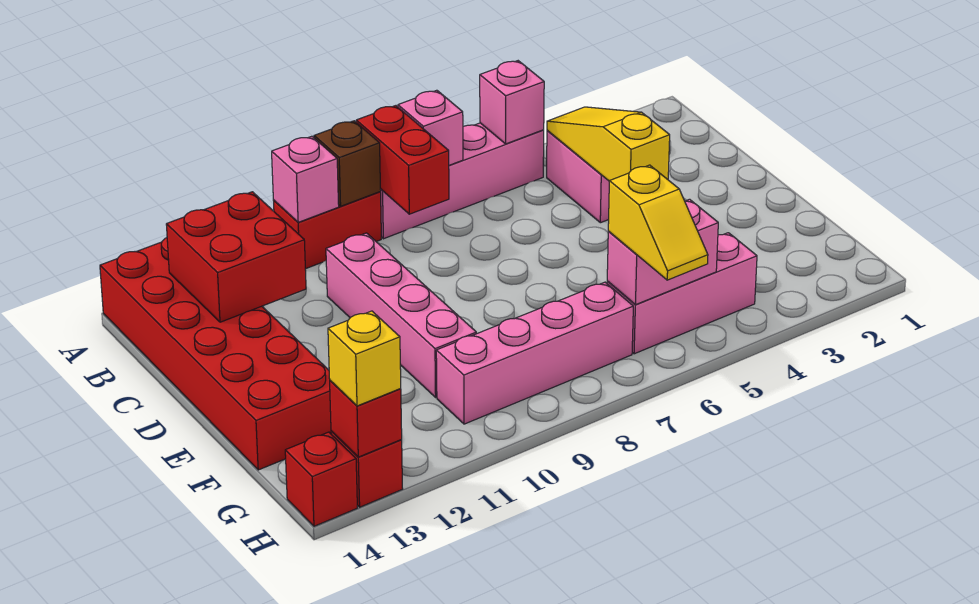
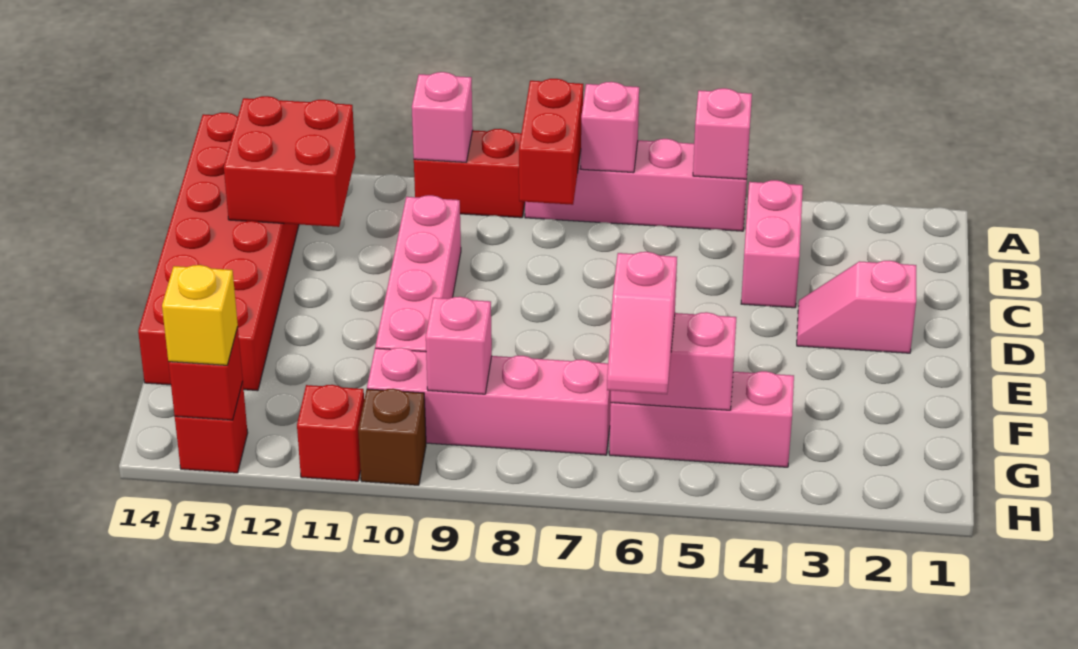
brown 1x1 brick [314,121,381,206] -> brown 1x1 brick moved to [358,389,426,485]
yellow 1x3 slope [547,107,670,181] -> none
none -> pink 1x2 slope [797,261,916,353]
yellow 1x2 slope [608,165,708,280] -> pink 1x2 slope [607,252,677,394]
none -> pink 1x1 brick [426,297,492,394]
red 1x1 brick [285,432,357,526] -> red 1x1 brick moved to [297,385,364,481]

